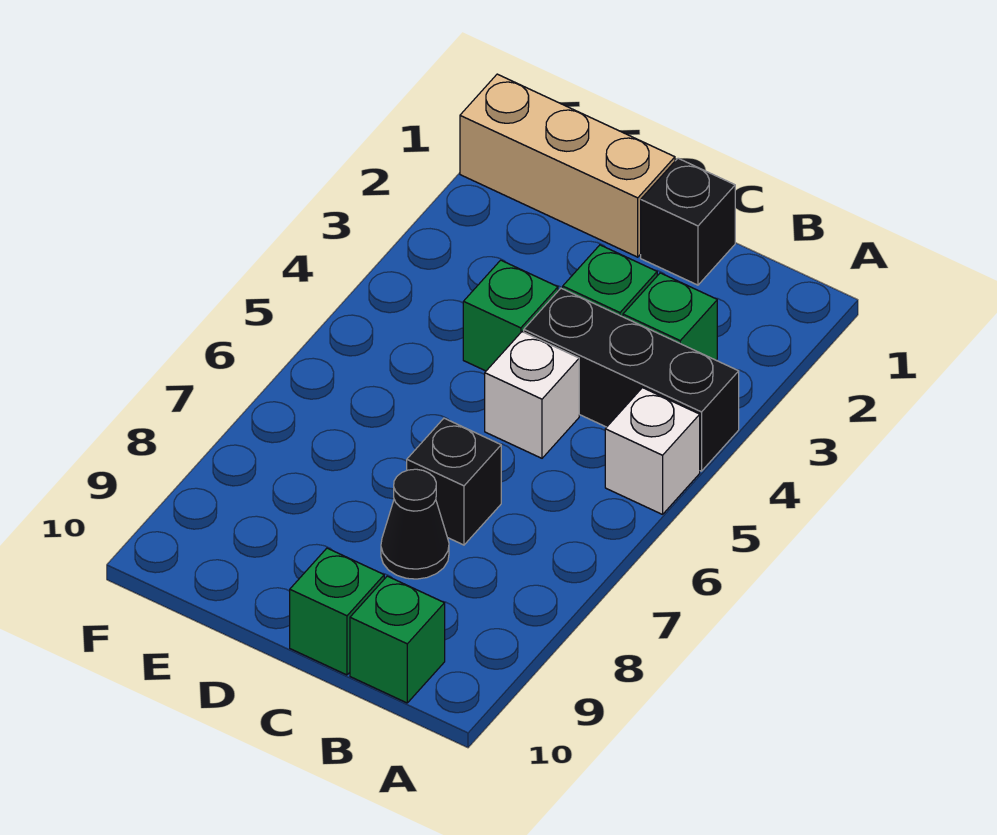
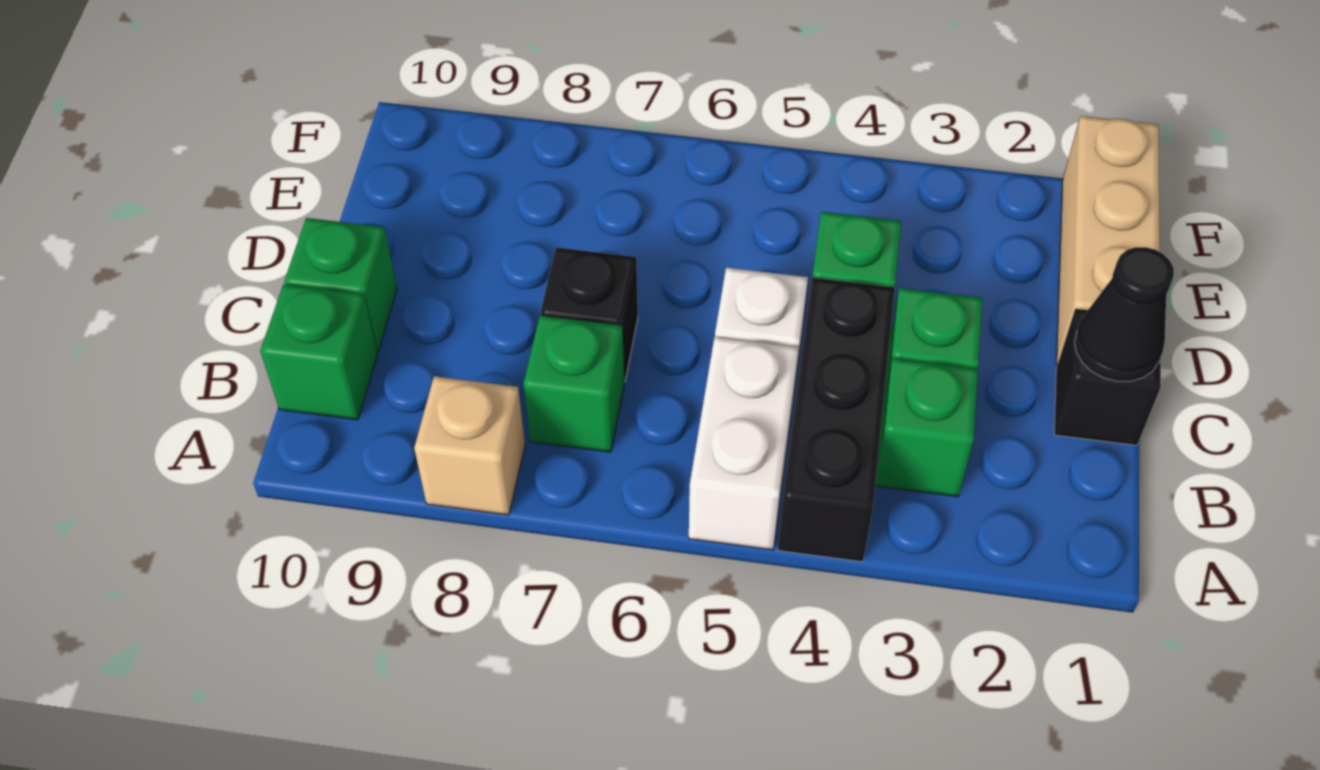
white 1x1 brick [605,388,700,514] -> white 1x2 brick [689,337,799,550]
none -> tan 1x1 brick [414,376,525,515]
none -> green 1x1 brick [523,315,624,452]
black 1x1 cone [381,469,449,579] -> black 1x1 cone moved to [1075,247,1174,381]

